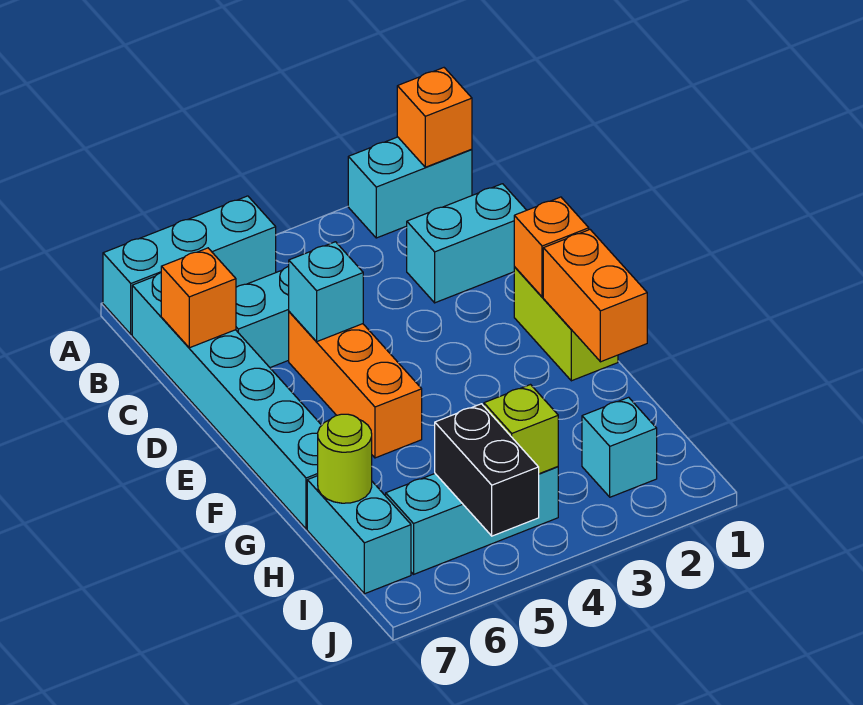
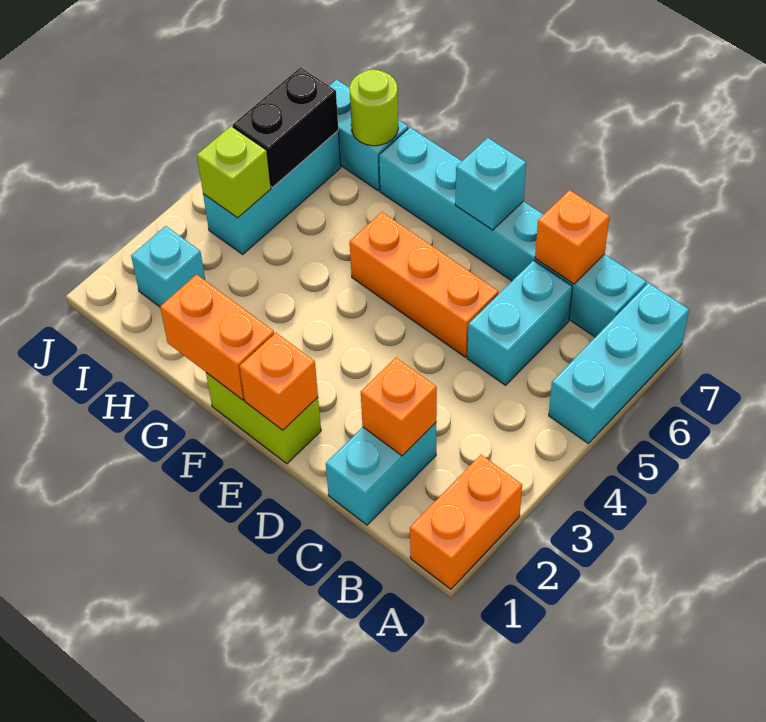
cyan 1x2 brick [348,137,472,238] -> orange 1x2 brick [410,455,522,589]
orange 1x1 brick [397,68,472,167] -> orange 1x1 brick moved to [361,358,437,456]
cyan 1x1 brick [289,242,363,341] -> cyan 1x1 brick moved to [455,138,526,230]
black 1x2 brick [435,404,539,536] -> black 1x2 brick turned to [233,68,338,187]

